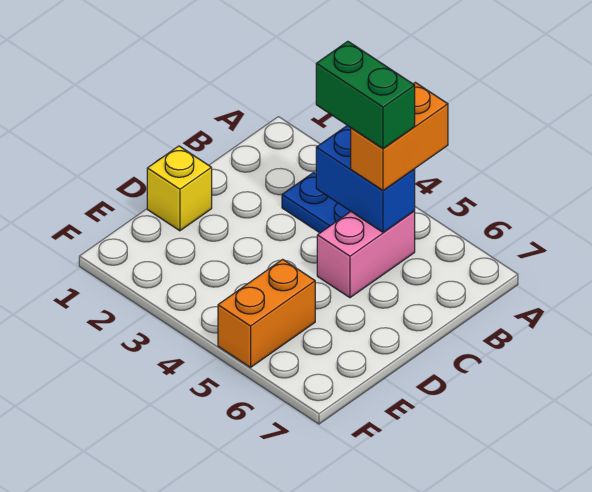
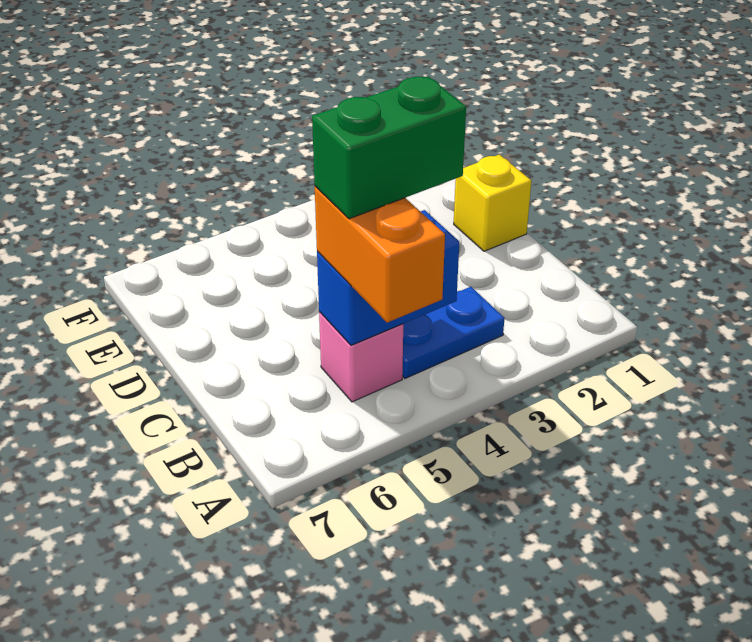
pink 1x2 brick [317,211,415,298] -> pink 1x1 brick [319,312,403,402]
orange 1x2 brick [218,259,315,367] -> none

